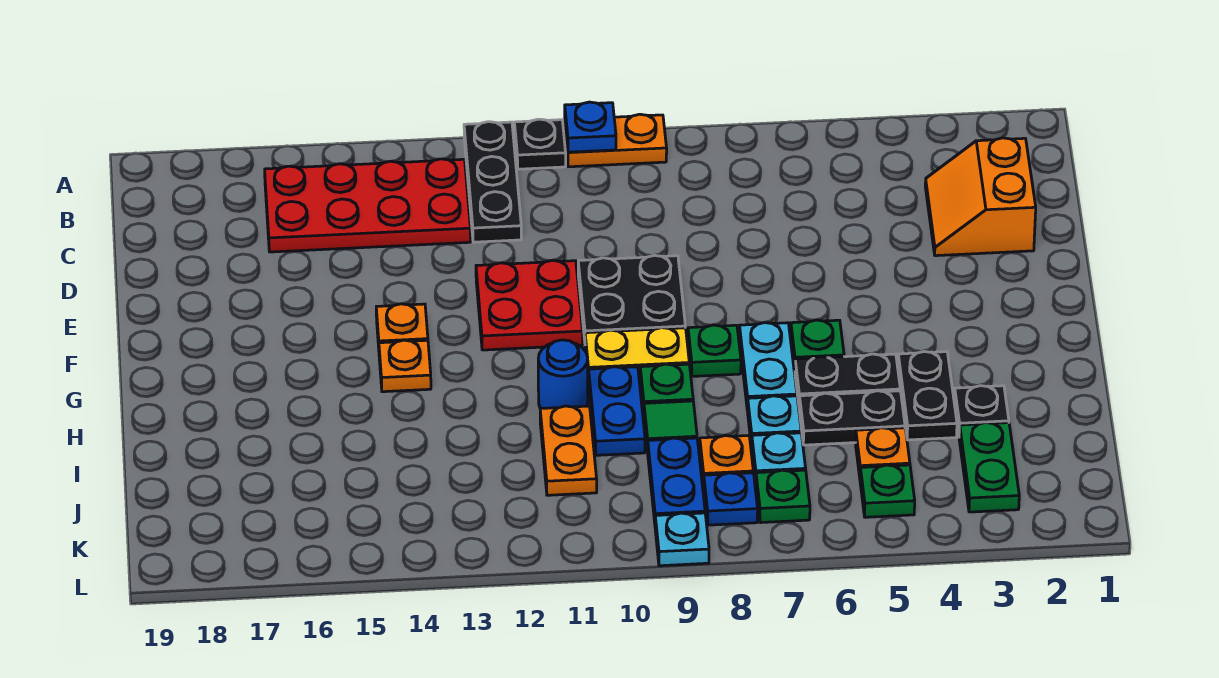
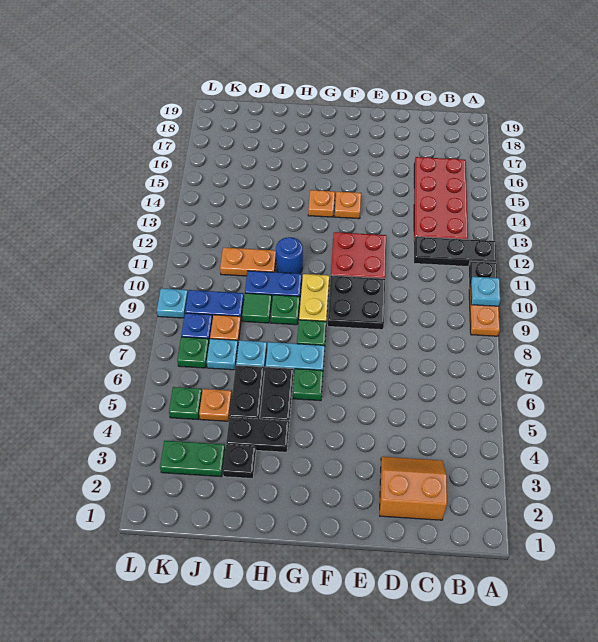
blue 1x1 plate [565,102,616,152] -> cyan 1x1 plate [471,277,500,306]

